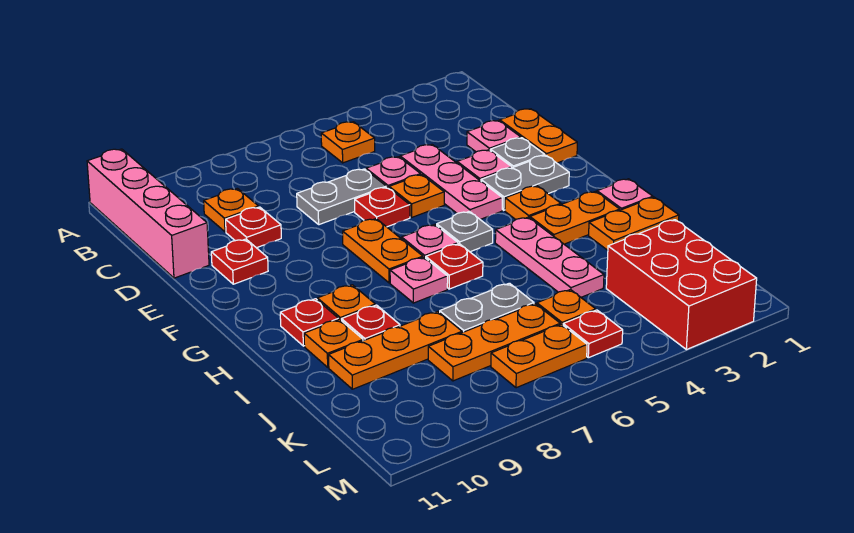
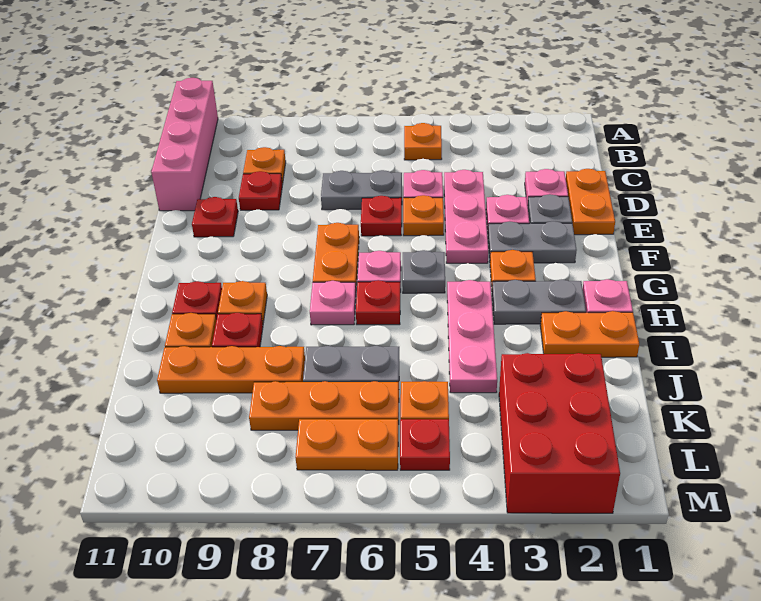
orange 1x2 plate [530,192,620,244] -> grey 1x2 plate [492,280,586,324]

